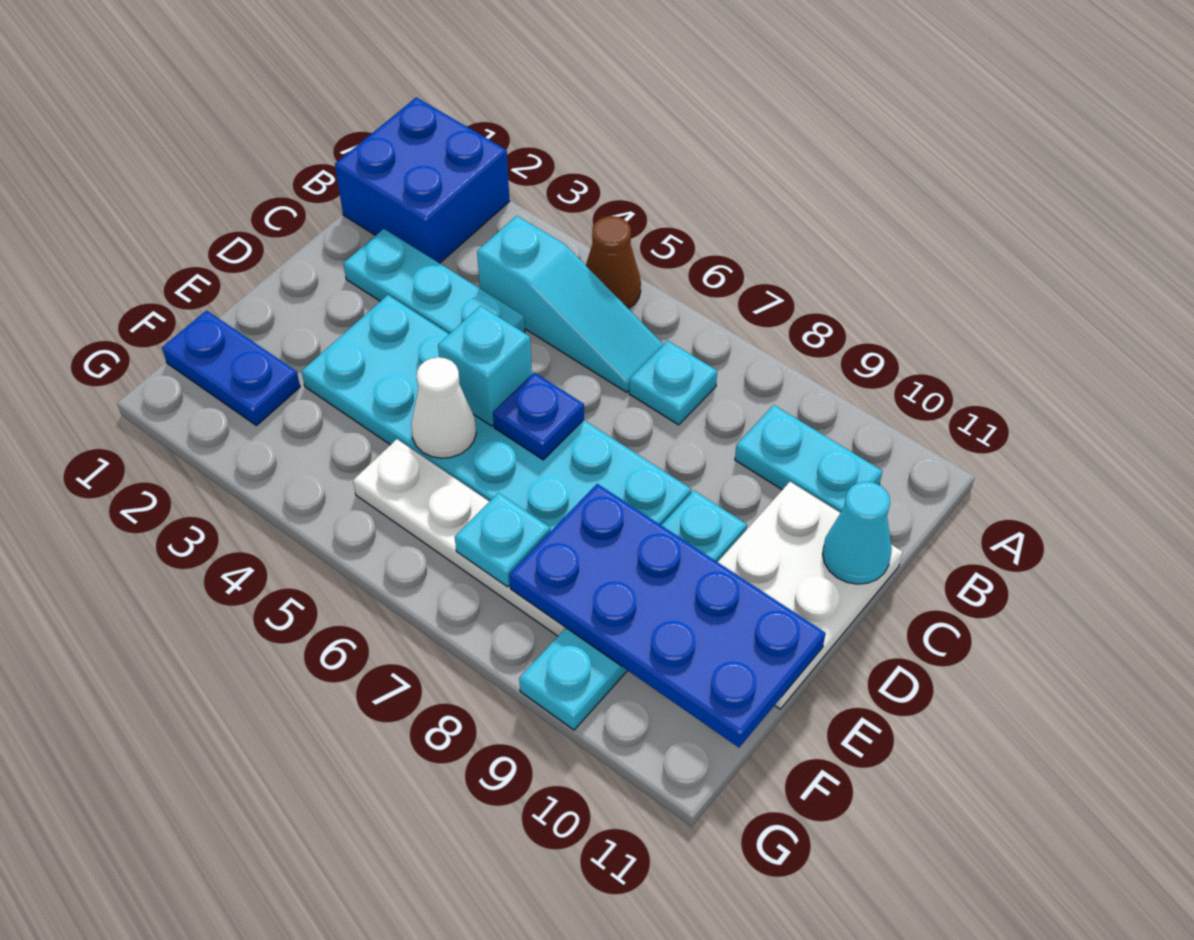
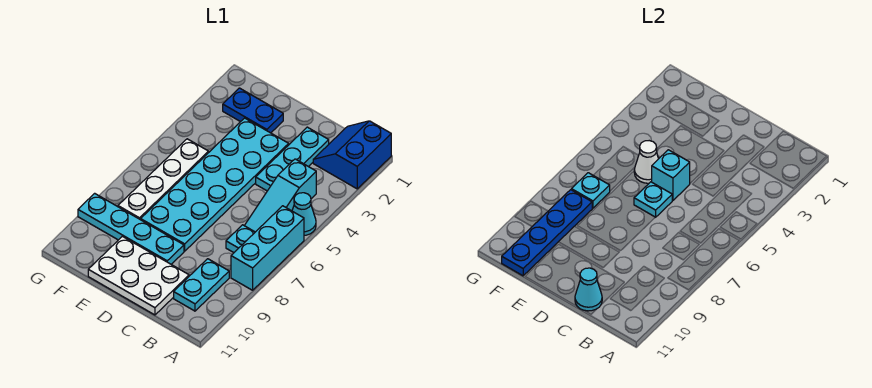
blue 2x2 brick [335,97,510,263] -> blue 2x2 slope [313,121,391,189]
brown 1x1 cone [586,216,641,309] -> cyan 1x1 cone [292,193,316,236]
none -> cyan 1x3 brick [231,206,304,290]
blue 1x1 plate [493,373,584,460] -> cyan 1x1 plate [634,182,673,217]
blue 2x4 plate [509,484,826,747] -> blue 1x4 plate [502,190,592,276]
blue 1x2 plate [162,311,300,426] -> blue 1x2 plate turned to [223,88,283,133]

